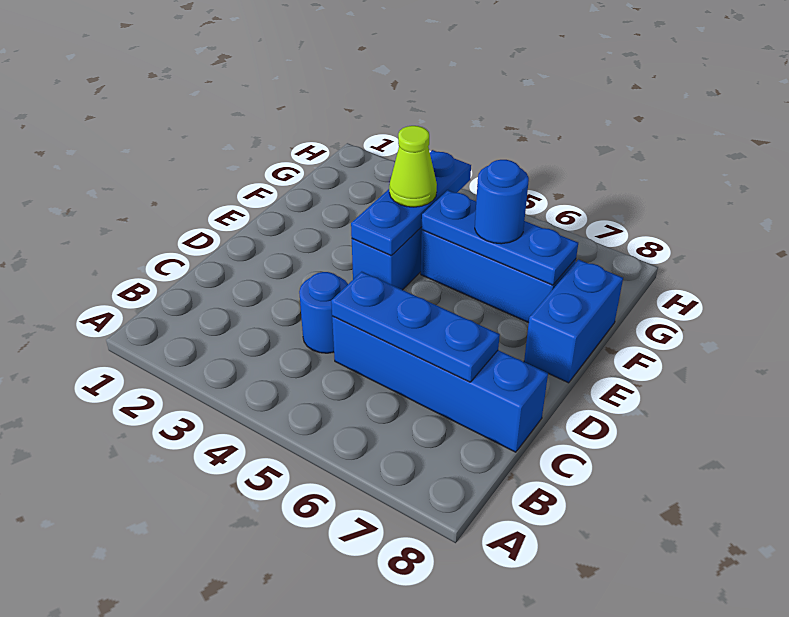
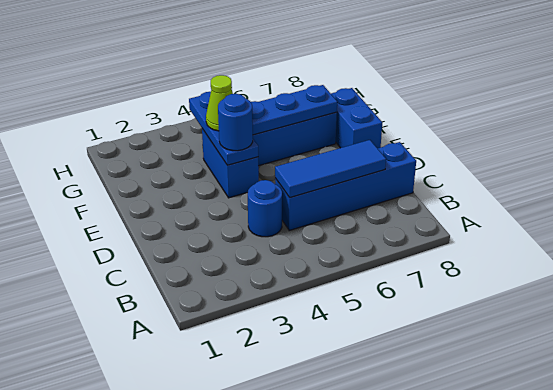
blue 1x3 plate [331,272,500,382] -> blue 1x3 tile [275,140,386,198]
blue 1x1 round brick [475,160,529,244] -> blue 1x1 round brick moved to [218,94,253,151]

